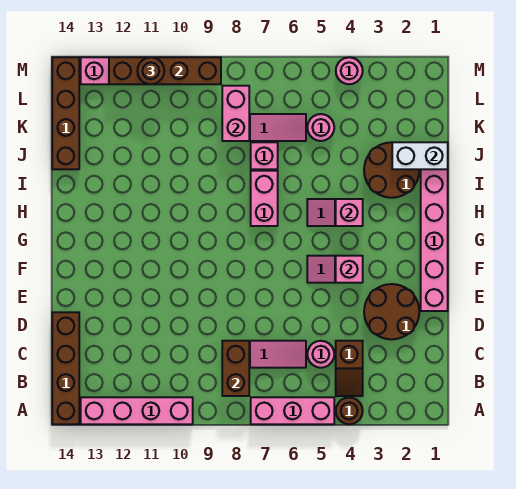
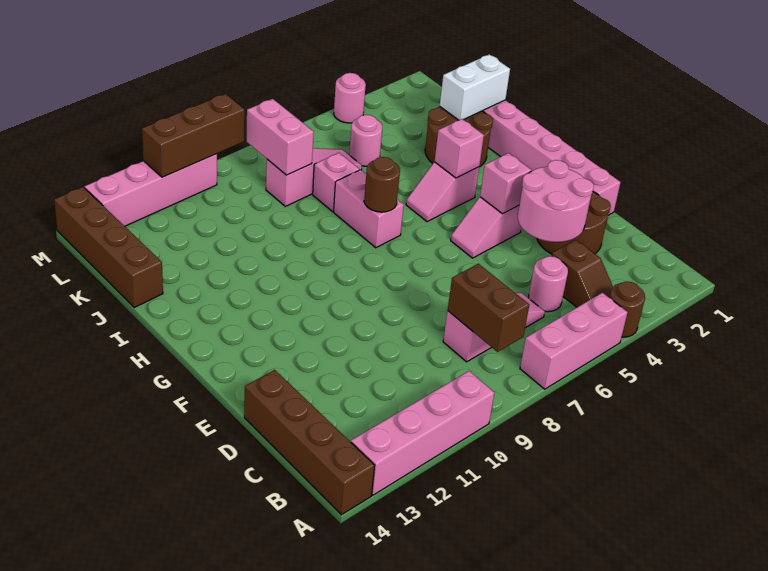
none -> pink 2x2 round brick [518,160,594,242]
brown 1x4 brick [109,57,221,84] -> brown 1x3 brick [142,94,245,177]
brown 1x1 round brick [137,57,164,84] -> brown 1x1 round brick moved to [364,157,400,212]

